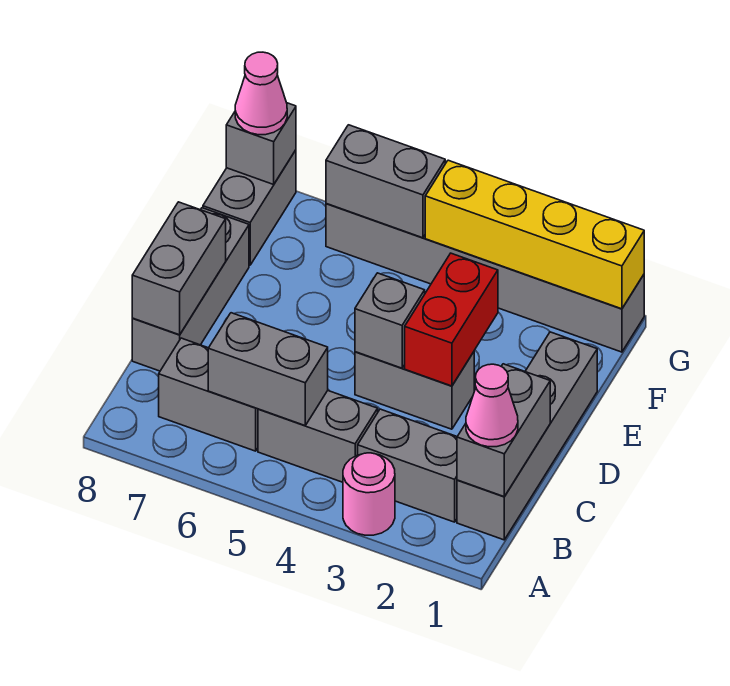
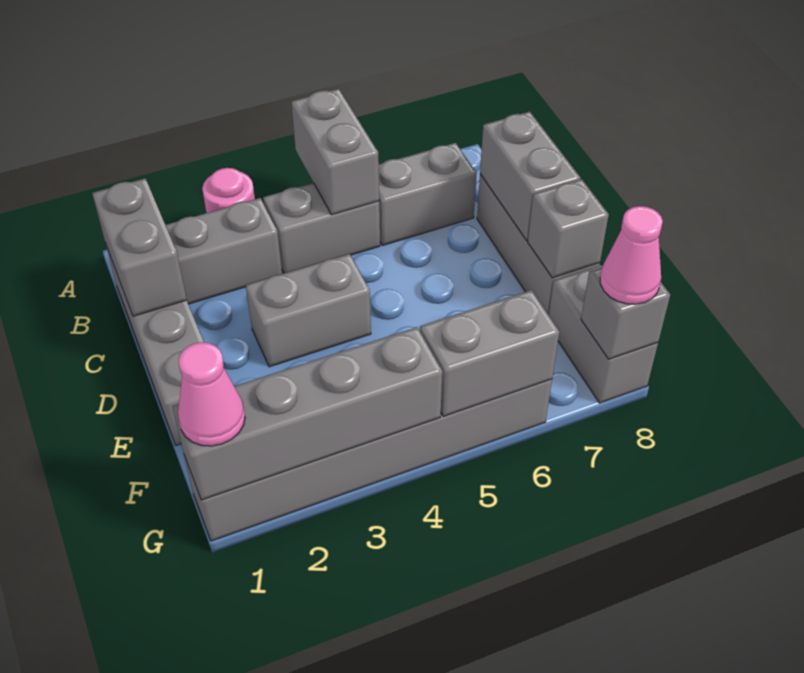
pink 1x1 cone [466,364,518,447] -> pink 1x1 cone moved to [178,342,245,446]
grey 1x2 brick [208,313,328,425] -> grey 1x2 brick turned to [291,89,379,215]
red 1x2 brick [405,253,498,386] -> none
grey 1x1 brick [355,273,425,368] -> grey 1x1 brick moved to [528,179,609,278]
yellow 1x4 brick [425,160,644,309] -> grey 1x4 brick [172,327,442,500]

